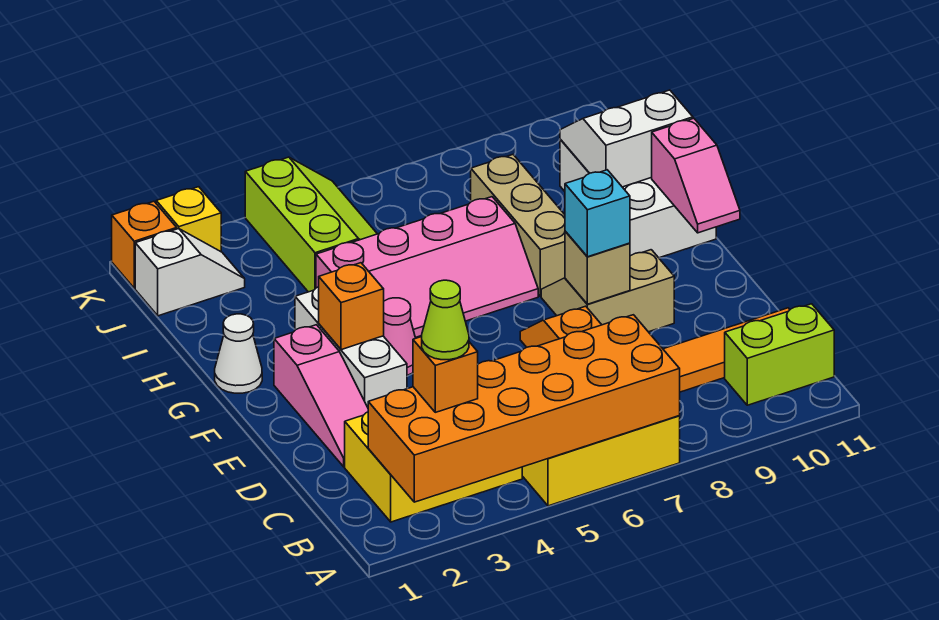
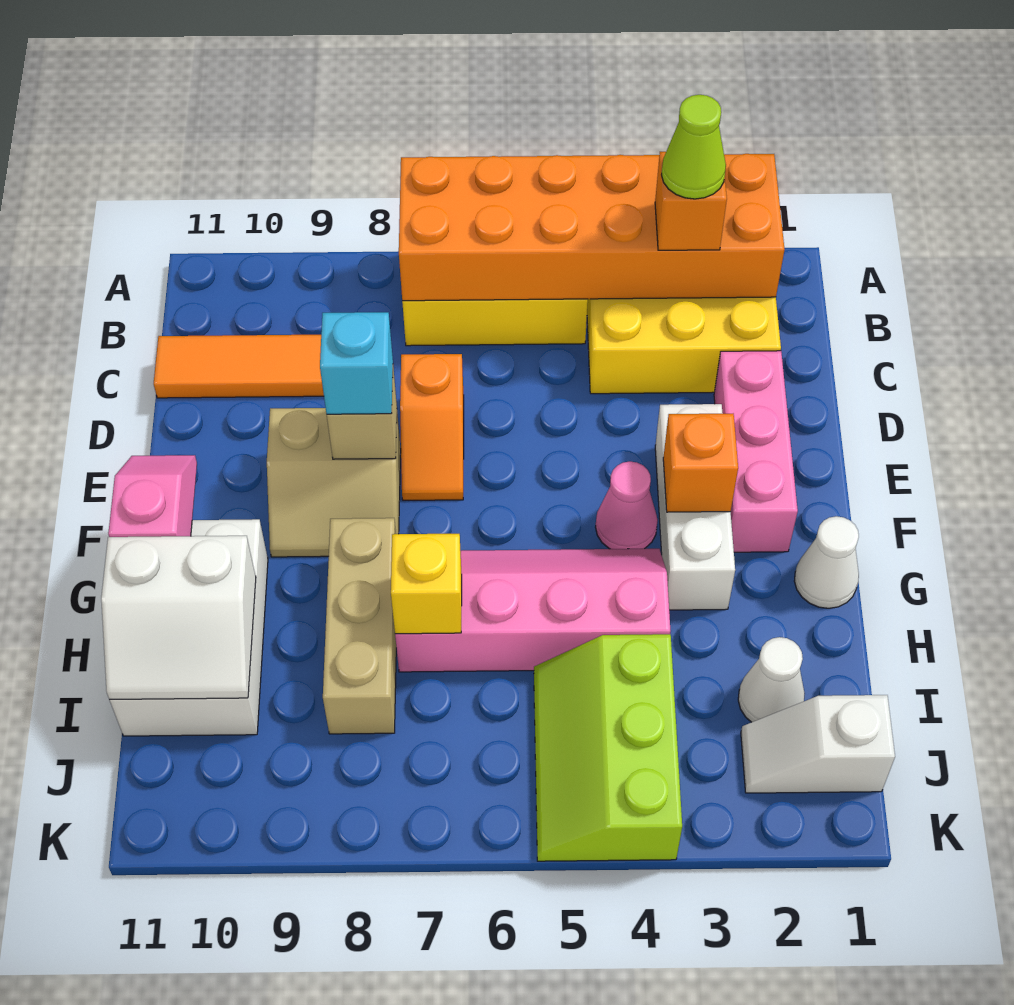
lime 1x2 brick [725,304,834,405] -> none
pink 1x3 slope [274,325,368,467] -> pink 1x3 brick [714,351,798,552]
none -> white 1x1 cone [738,637,805,722]
orange 1x1 brick [112,201,177,288] -> none
yellow 1x1 brick [156,187,221,252] -> yellow 1x1 brick moved to [391,534,462,634]

